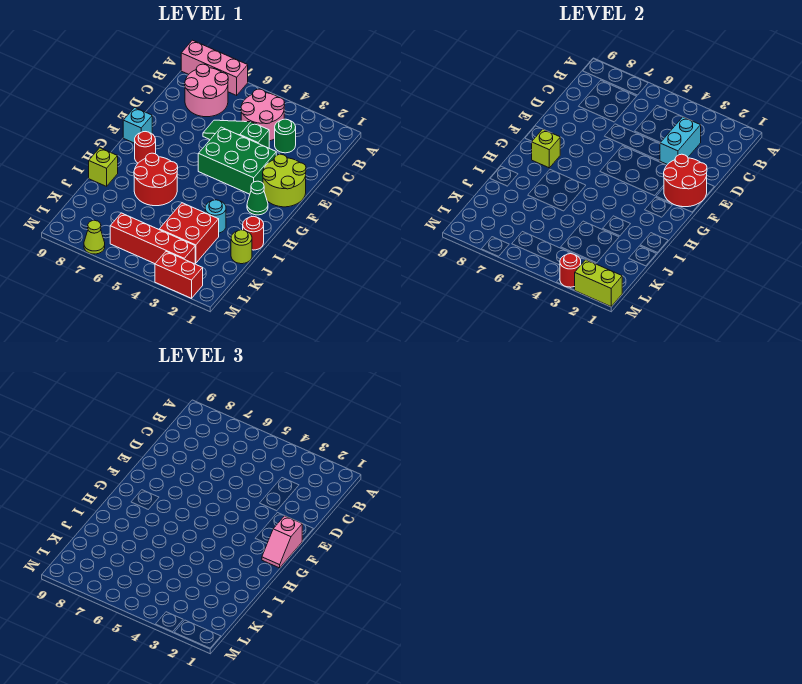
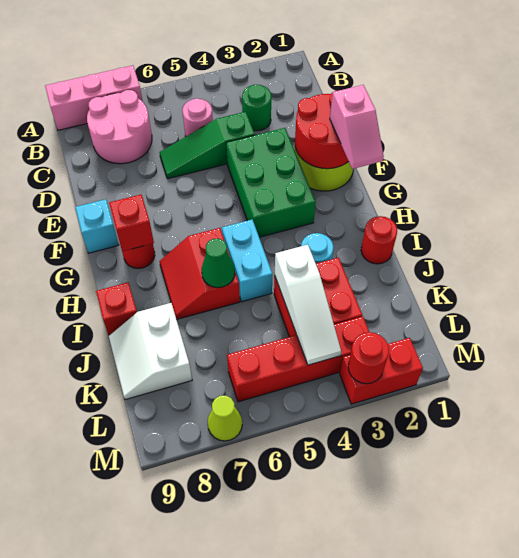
pink 2x2 round brick [241,89,285,141] -> pink 1x1 round brick [182,99,213,136]
cyan 1x2 brick [660,117,701,165] -> cyan 1x2 brick moved to [222,220,272,302]
green 2x3 brick [198,127,276,194] -> green 2x3 brick turned to [226,128,316,237]
green 1x1 cone [247,181,268,215] -> green 1x1 cone moved to [201,239,235,288]
lime 1x1 brick [532,129,560,168] -> red 1x1 brick [109,195,154,251]
red 2x2 round brick [134,153,178,206] -> red 2x2 slope [159,228,240,319]
lime 1x1 brick [89,148,118,186] -> red 1x1 brick [96,282,137,335]
lime 1x1 round brick [231,230,252,264] -> none
none -> white 1x3 slope [275,244,341,365]
none -> white 2x2 slope [109,303,192,400]
lime 1x2 brick [575,260,622,306] -> none

